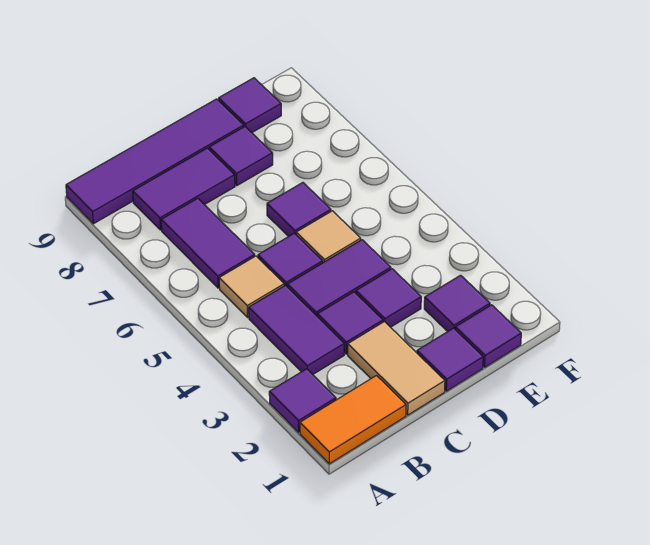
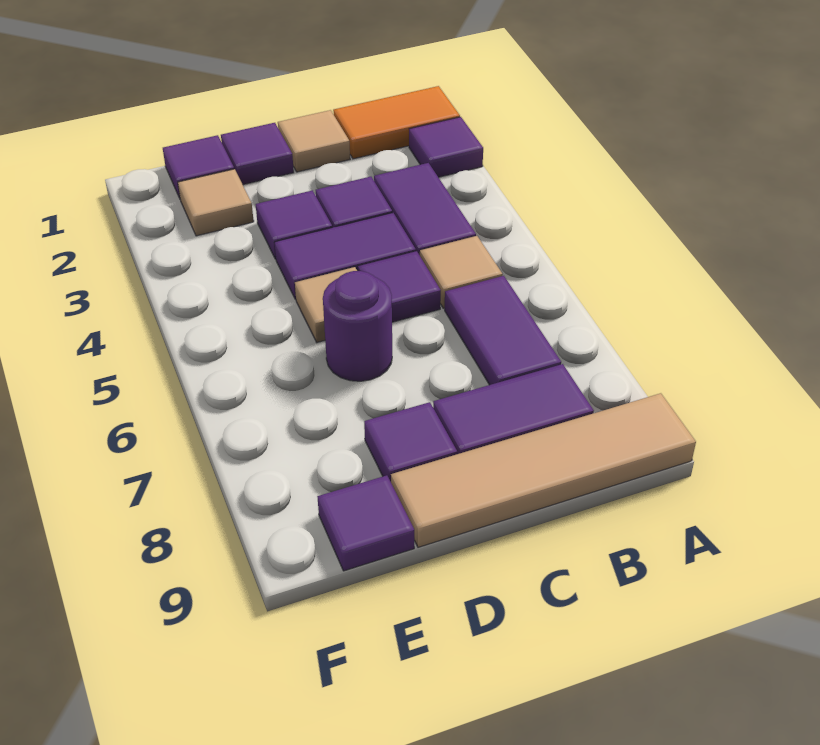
purple 1x4 tile [66,99,244,224] -> tan 1x4 tile [391,393,696,547]
tan 1x2 tile [348,322,445,415] -> tan 1x1 tile [278,110,350,172]
purple 1x1 tile [267,183,331,237] -> purple 1x1 round brick [323,271,392,381]
purple 1x1 tile [424,275,490,332] -> tan 1x1 tile [178,169,254,236]

